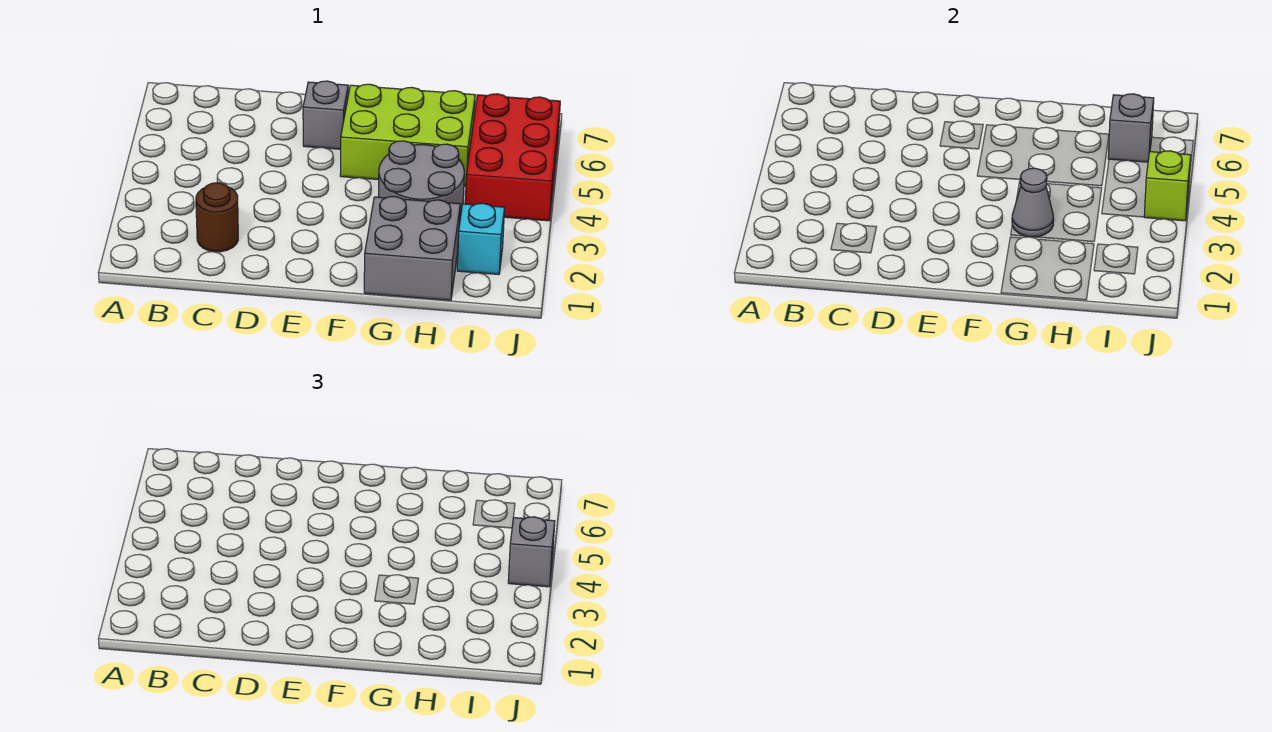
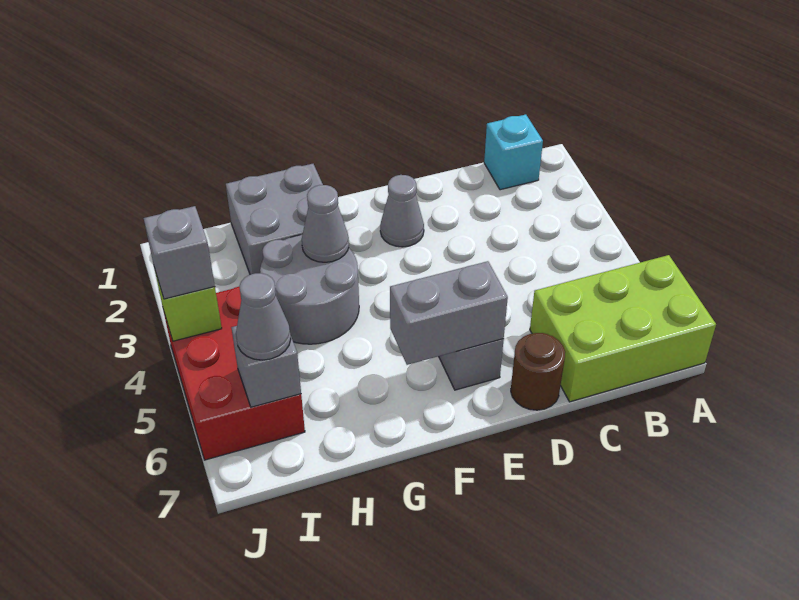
brown 1x1 round brick [196,183,238,252] -> brown 1x1 round brick moved to [511,333,565,410]
none -> grey 1x1 cone [380,175,424,247]
none -> grey 1x2 brick [390,261,508,365]
lime 2x3 brick [340,84,475,186] -> lime 2x3 brick moved to [530,255,716,402]
cyan 1x1 brick [457,203,505,275] -> cyan 1x1 brick moved to [484,114,543,190]
none -> grey 1x1 cone [236,273,291,360]

